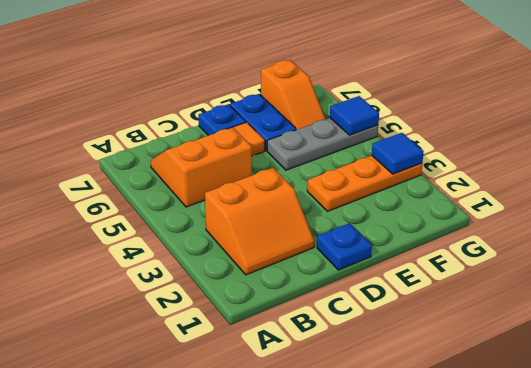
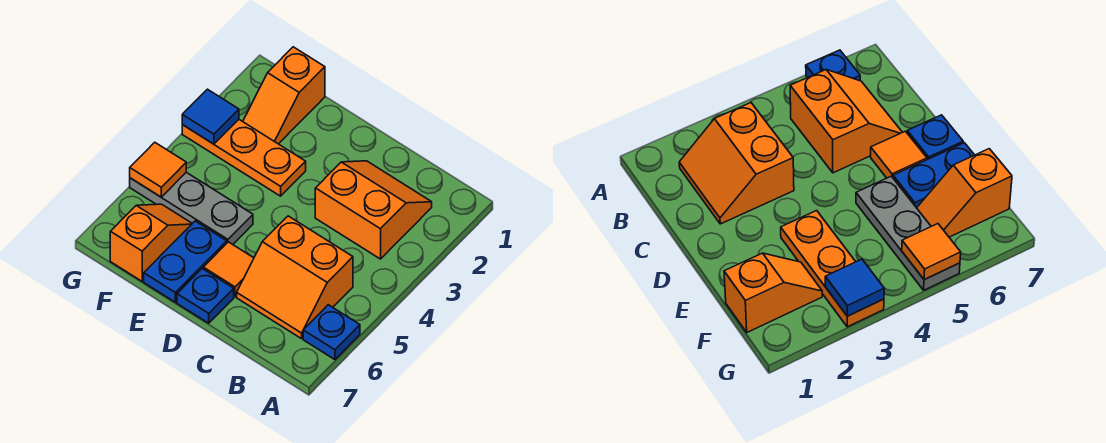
blue 1x1 plate [317,223,372,270] -> blue 1x1 plate moved to [303,305,360,360]
none -> orange 1x2 slope [243,47,325,144]
blue 1x1 tile [330,96,379,135] -> orange 1x1 tile [130,142,186,197]

